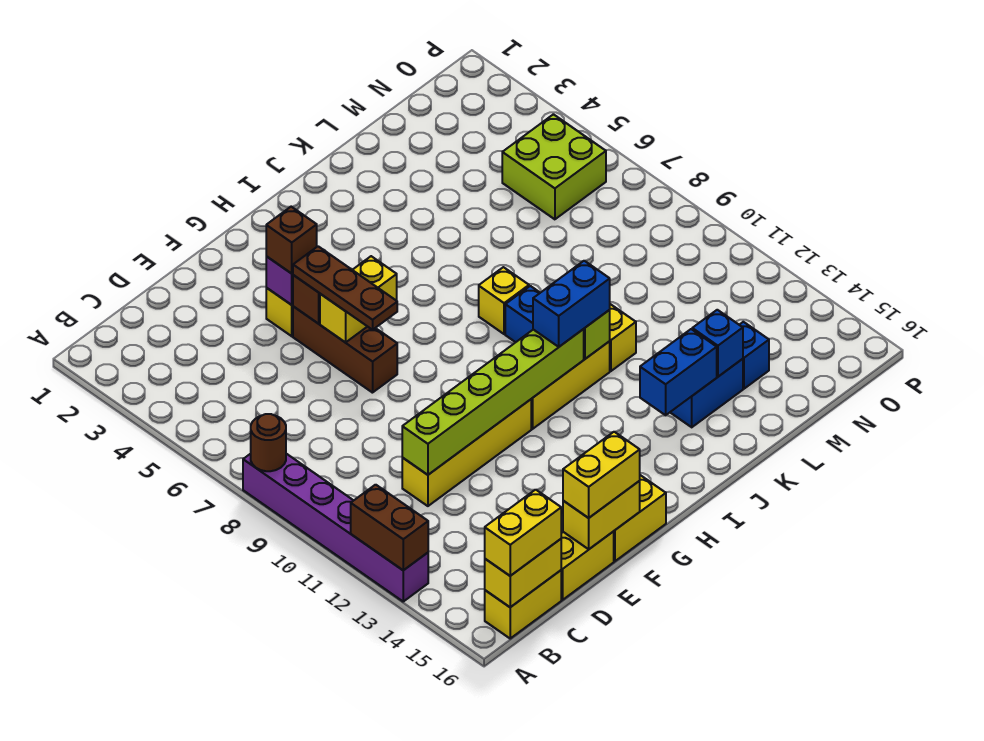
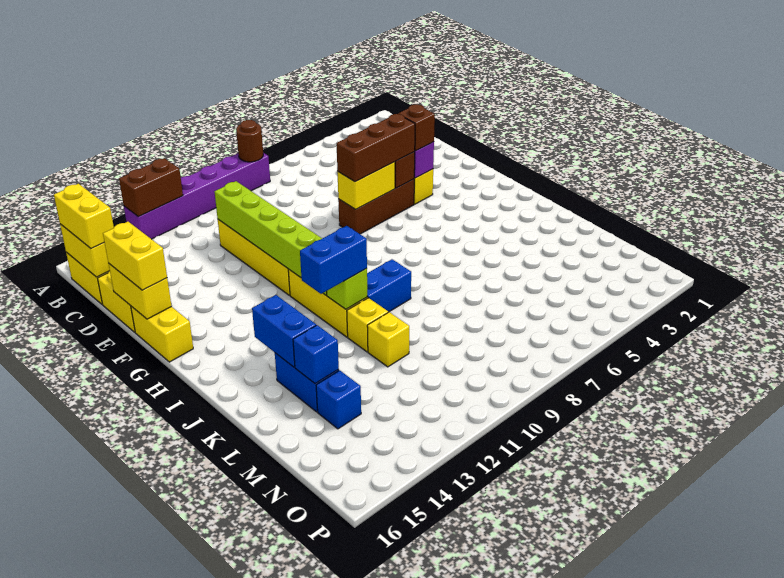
brown 1x3 plate [293,246,397,330] -> brown 1x3 brick [337,114,415,182]
yellow 1x2 brick [320,256,397,343] -> yellow 1x2 brick turned to [337,162,395,209]
blue 1x2 brick [533,261,610,347] -> blue 1x2 brick turned to [300,226,367,294]
yellow 1x1 brick [479,267,529,334] -> yellow 1x1 brick moved to [367,312,409,367]
lime 2x2 brick [502,114,606,219] -> none

